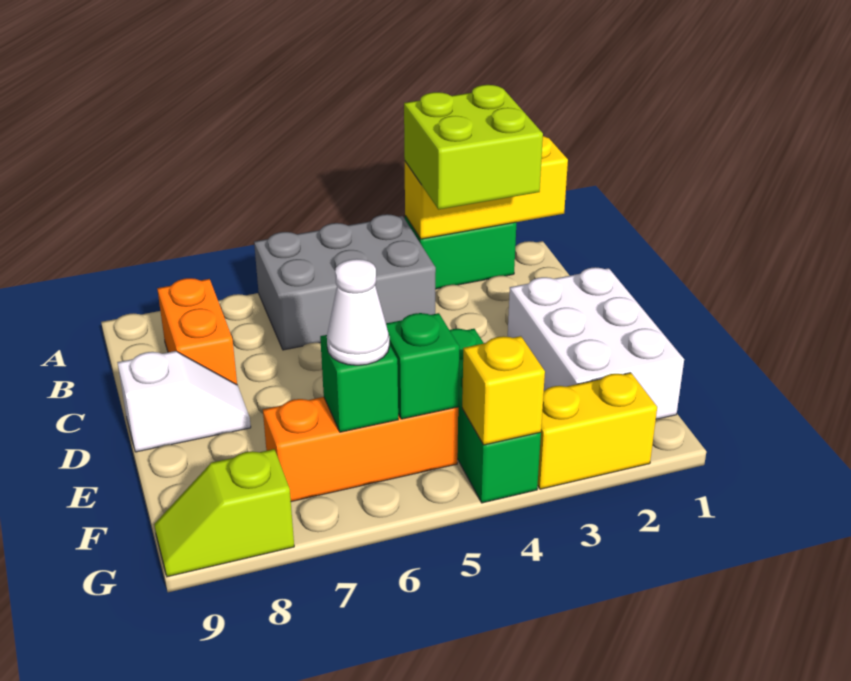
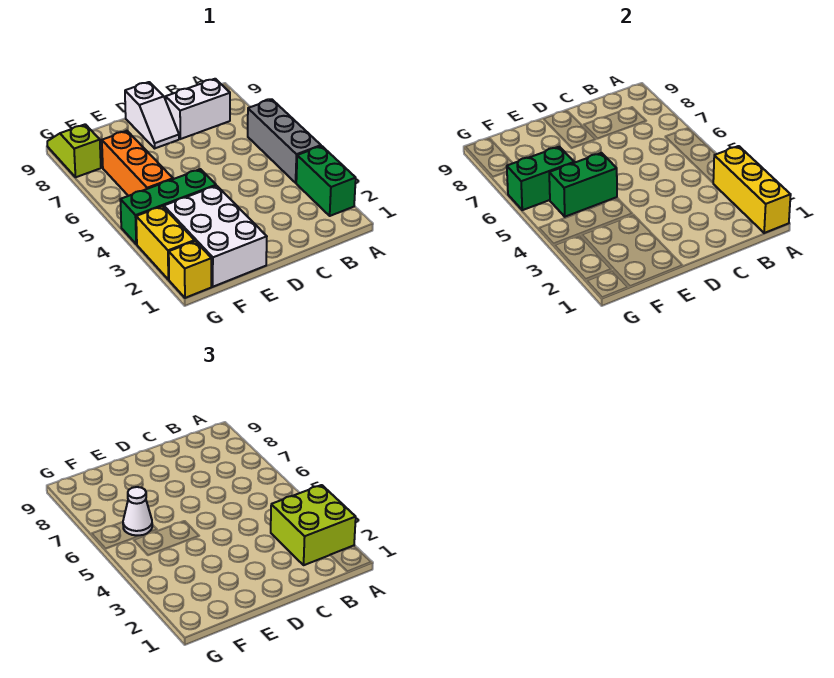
grey 2x3 brick [254,214,436,350] -> grey 1x3 brick [248,100,321,183]
orange 1x2 brick [157,278,237,384] -> white 1x2 brick [166,79,230,139]
white 2x3 brick [508,267,684,419] -> white 2x3 brick turned to [164,186,267,287]
green 1x1 brick [386,313,459,419] -> green 1x2 brick [549,153,617,217]
green 1x1 brick [320,335,398,432] -> green 1x2 brick [507,147,575,210]
yellow 1x1 brick [462,336,545,445] -> yellow 1x1 brick moved to [169,241,212,298]

